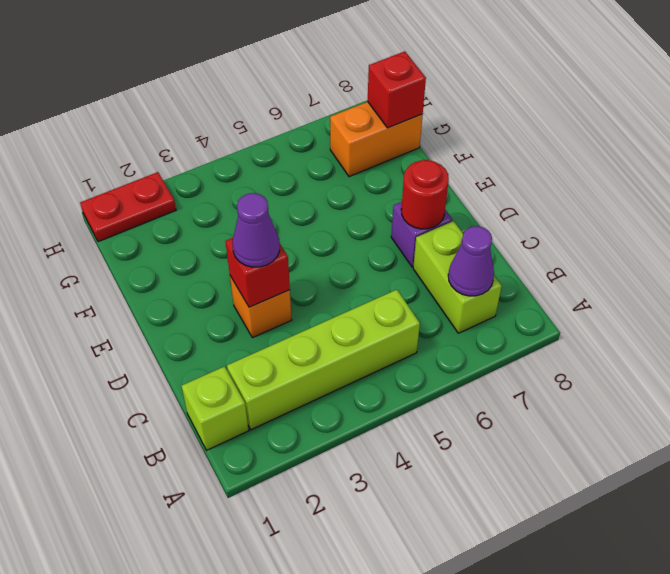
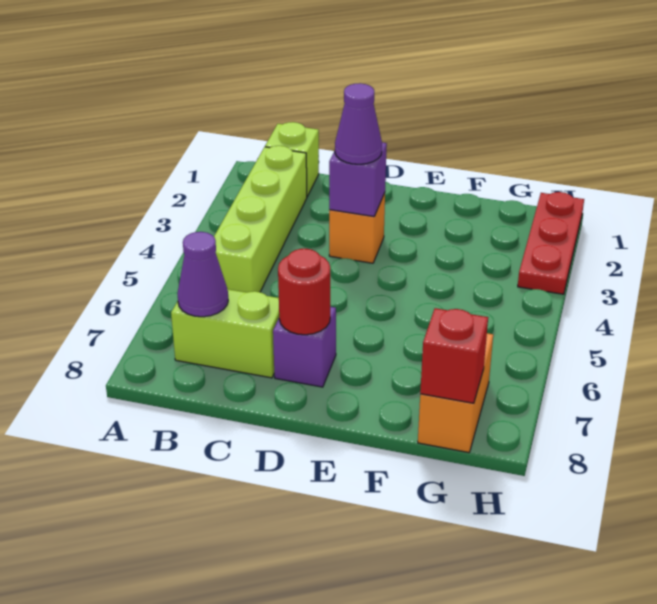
red 1x1 brick [225,238,290,307] -> purple 1x1 brick [329,142,387,217]
red 1x2 plate [80,172,176,242] -> red 1x3 plate [518,192,584,294]

